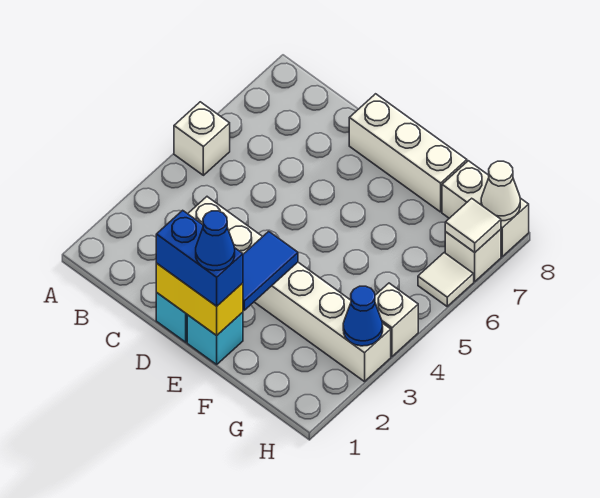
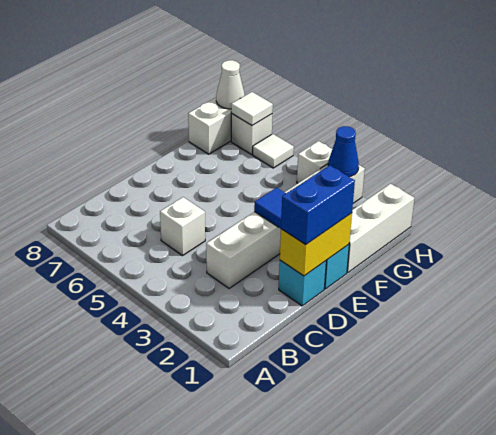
white 1x1 brick [174,102,230,175] -> white 1x1 brick moved to [160,197,205,256]
white 1x3 brick [349,94,467,212] -> white 1x3 brick moved to [347,184,414,273]
blue 1x1 cone [196,211,235,271] -> none

